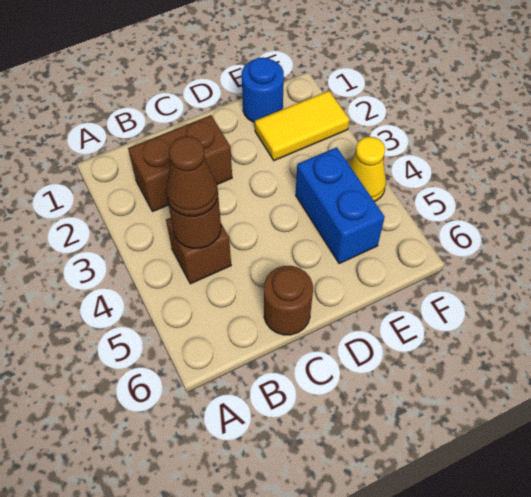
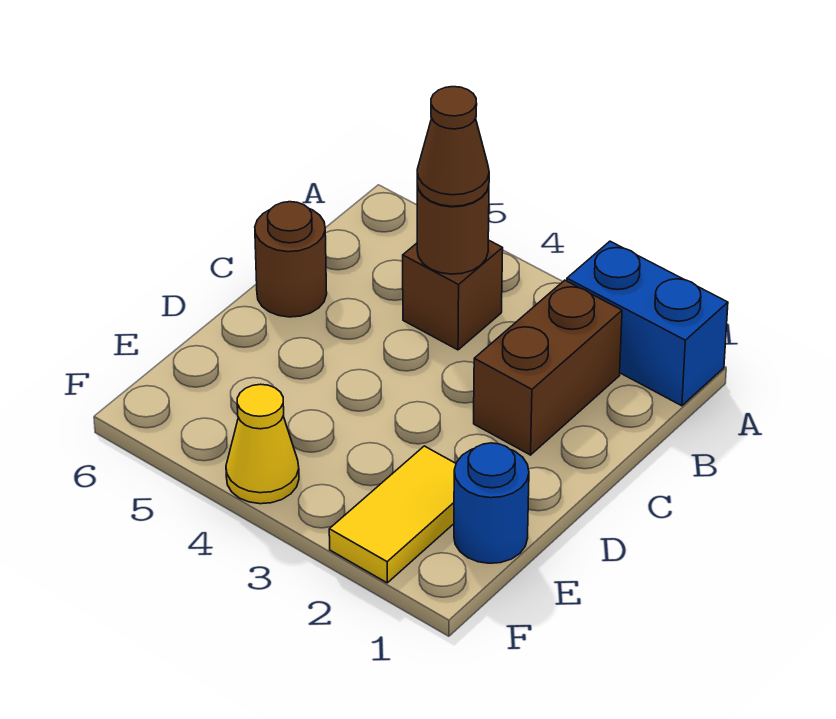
blue 1x2 brick [296,147,385,264] -> blue 1x2 brick moved to [567,241,728,406]

